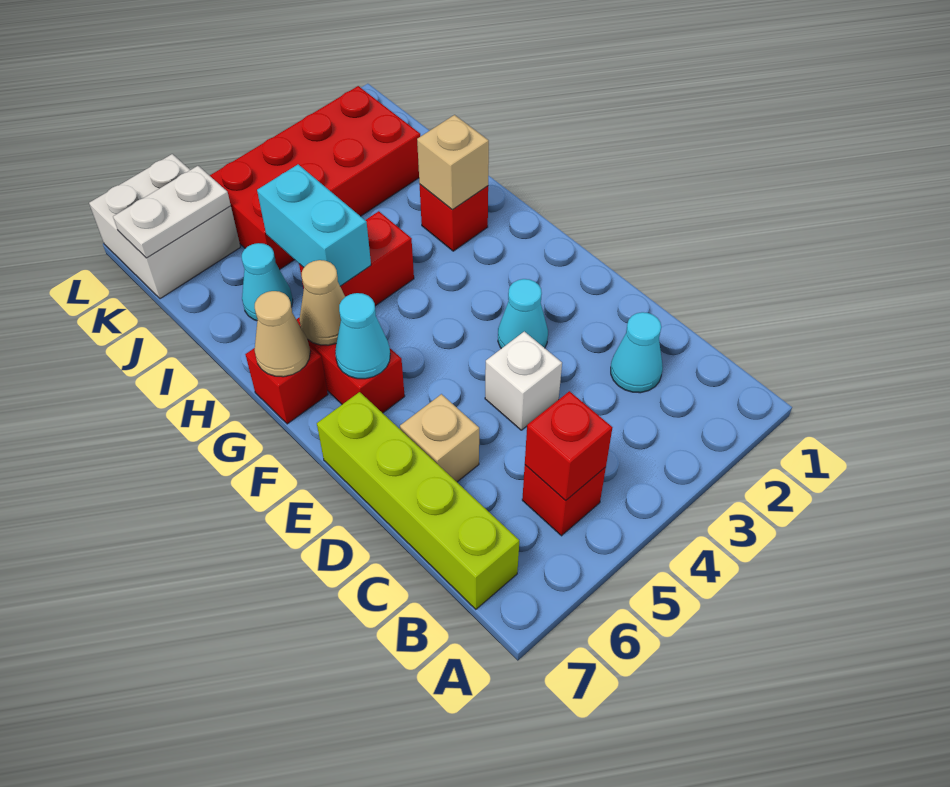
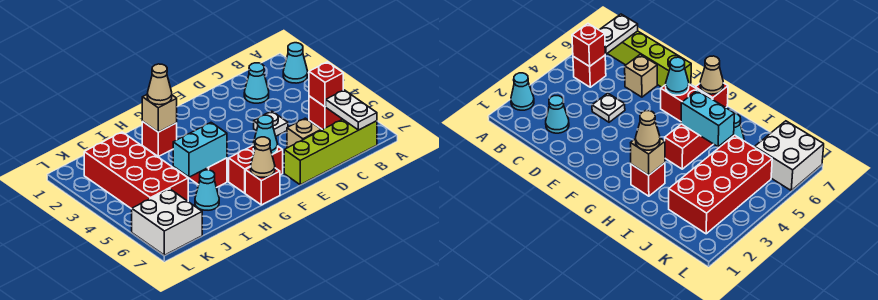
white 1x1 brick [485,331,562,430] -> white 1x1 plate [254,111,288,136]
cyan 1x1 cone [498,279,548,349] -> cyan 1x1 cone moved to [283,43,308,83]
tan 1x1 cone [299,260,345,345] -> tan 1x1 cone moved to [147,64,172,105]
white 1x2 plate [113,166,231,258] -> white 1x2 plate moved to [326,90,377,130]

